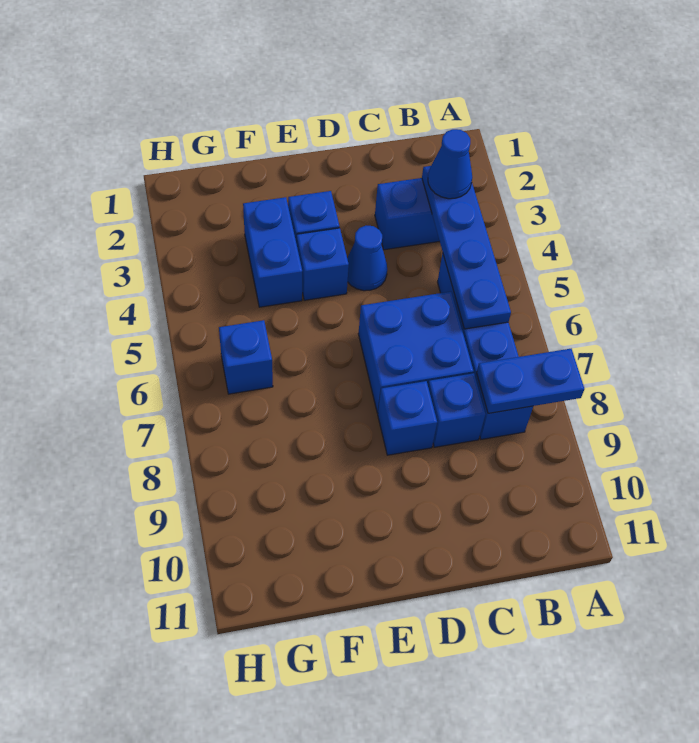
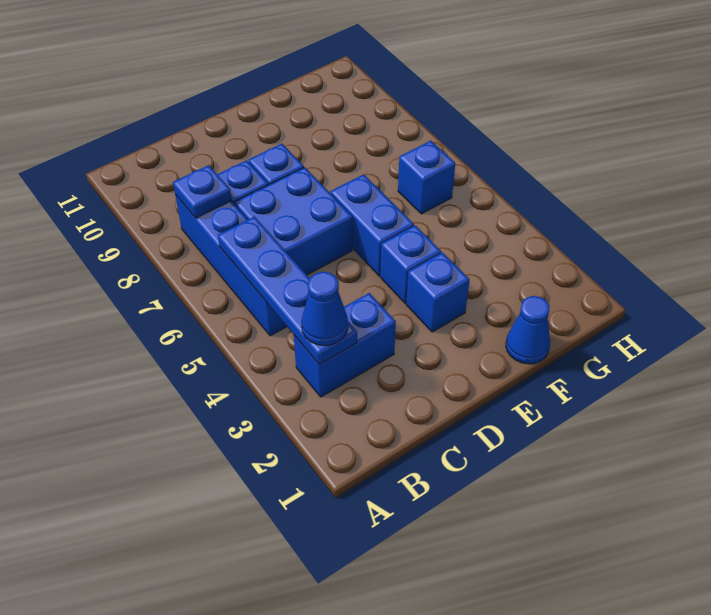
blue 1x2 plate [477,349,584,413] -> blue 1x1 plate [173,165,232,218]
blue 1x1 cone [347,226,387,291] -> blue 1x1 cone moved to [506,296,550,364]
blue 1x2 brick [243,197,302,307] -> blue 1x2 brick moved to [331,174,414,276]

